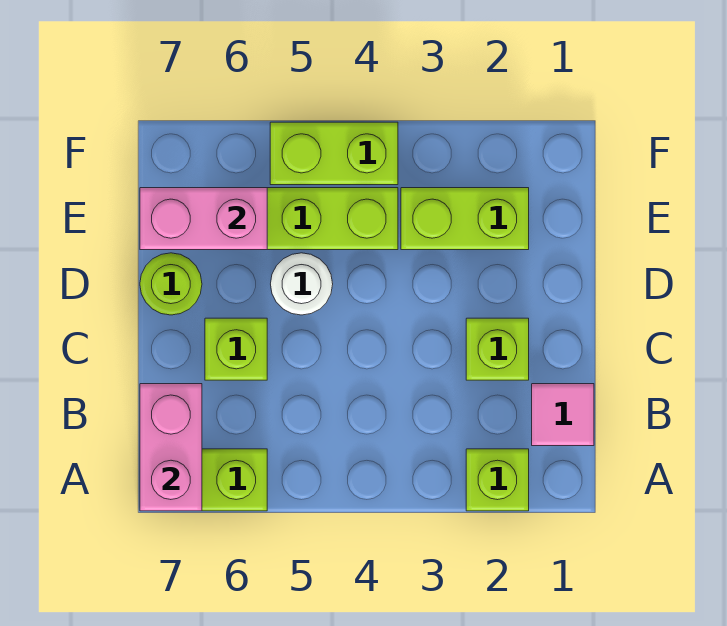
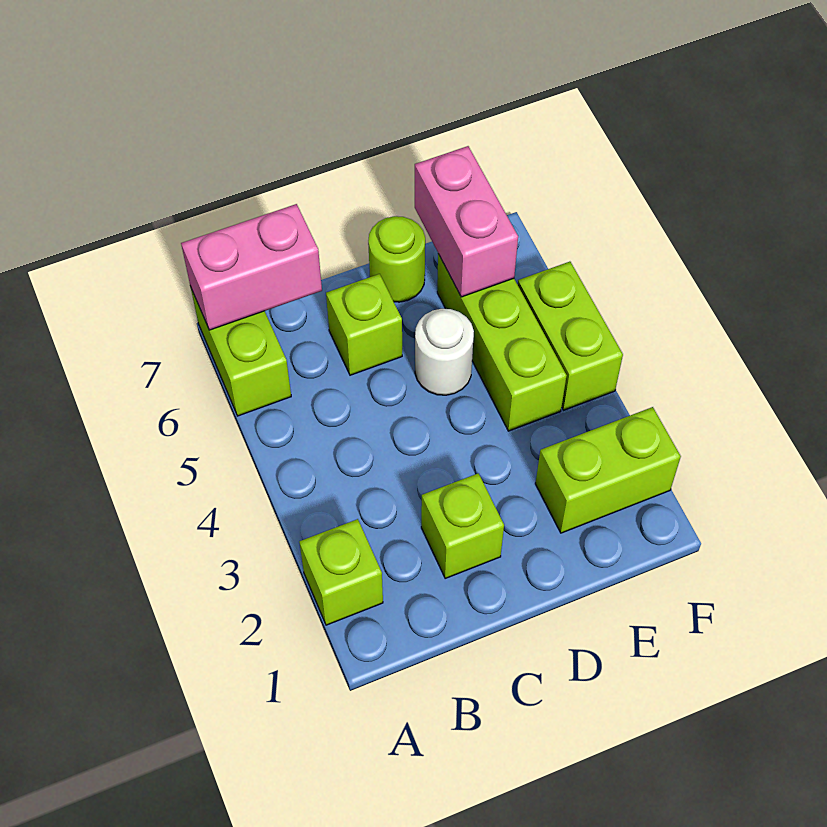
pink 1x1 tile [532,384,594,446] -> none
lime 1x2 brick [401,188,529,250] -> lime 1x2 brick turned to [535,407,681,533]

